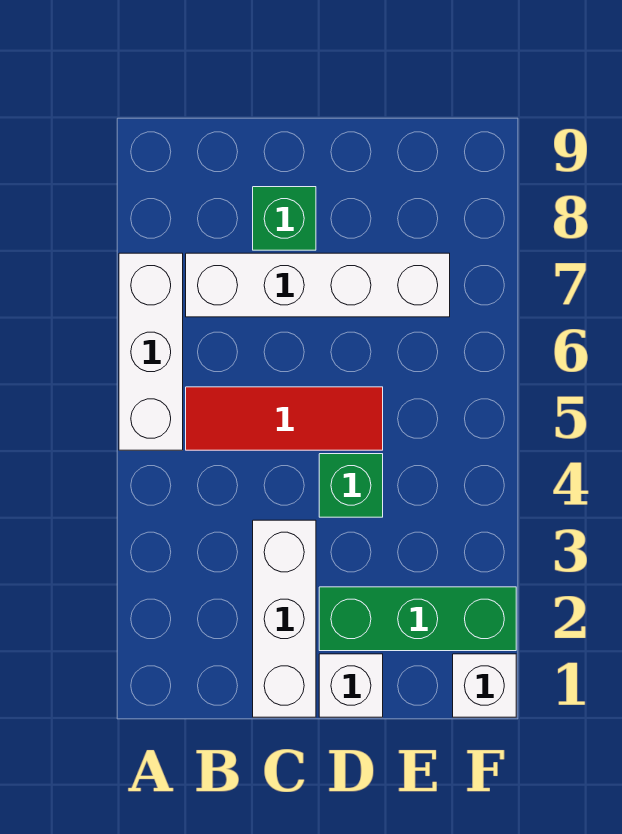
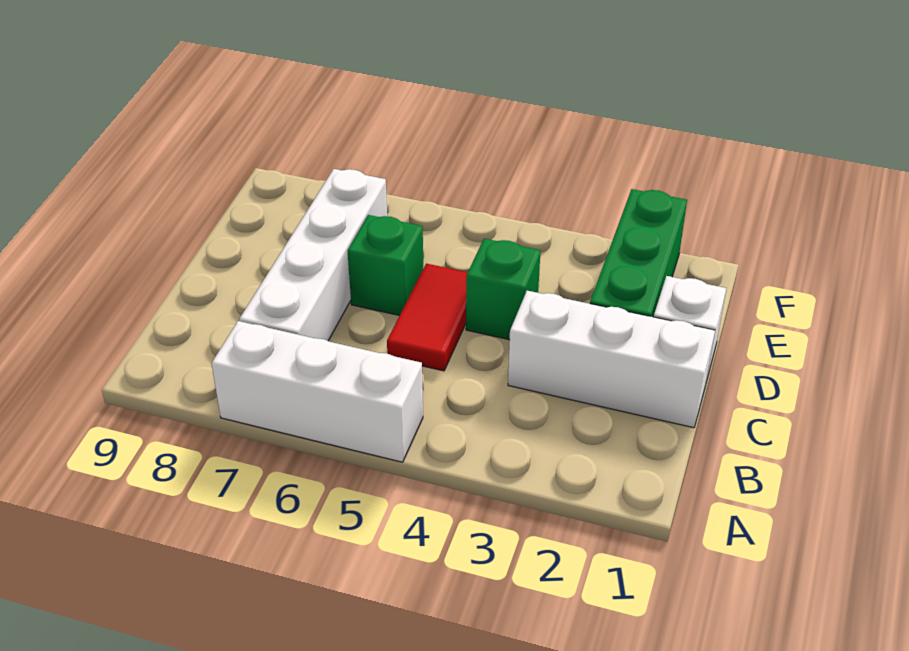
red 1x3 tile [186,387,383,450] -> red 1x2 tile [387,264,468,371]
green 1x1 brick [253,187,316,250] -> green 1x1 brick moved to [348,215,423,315]
white 1x1 brick [453,654,516,717] -> none

